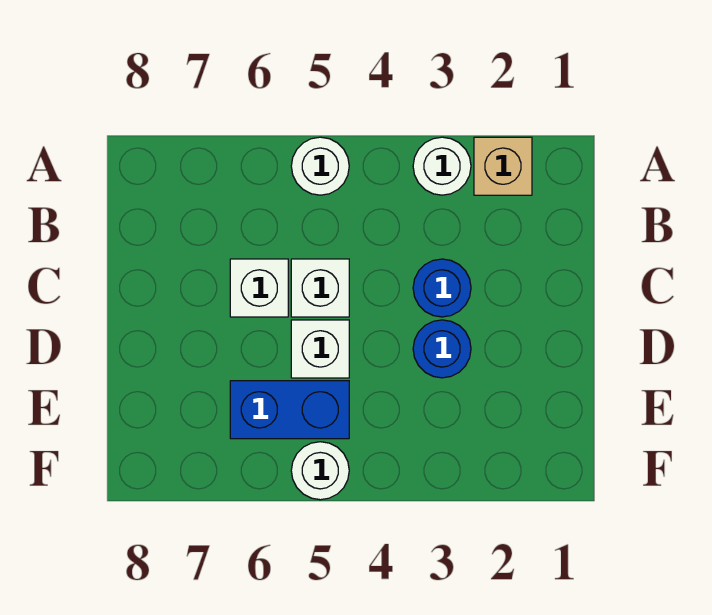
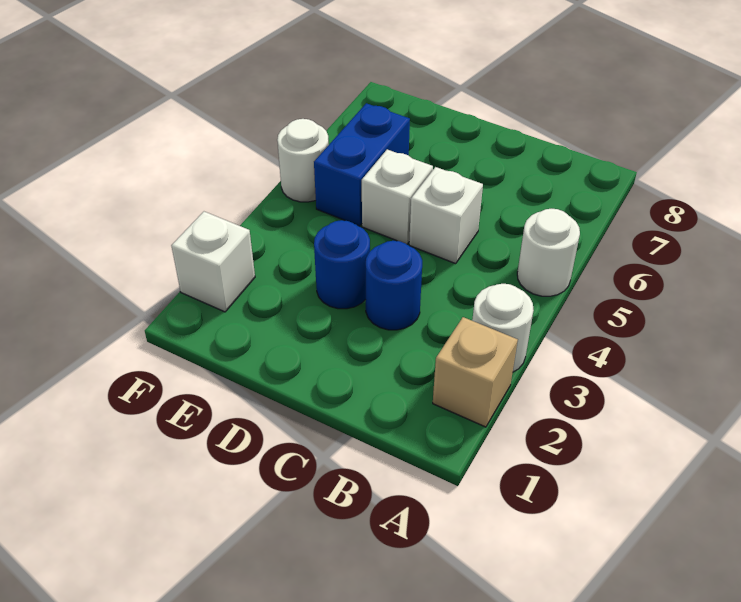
white 1x1 brick [230,259,288,317] -> white 1x1 brick moved to [171,212,255,312]

